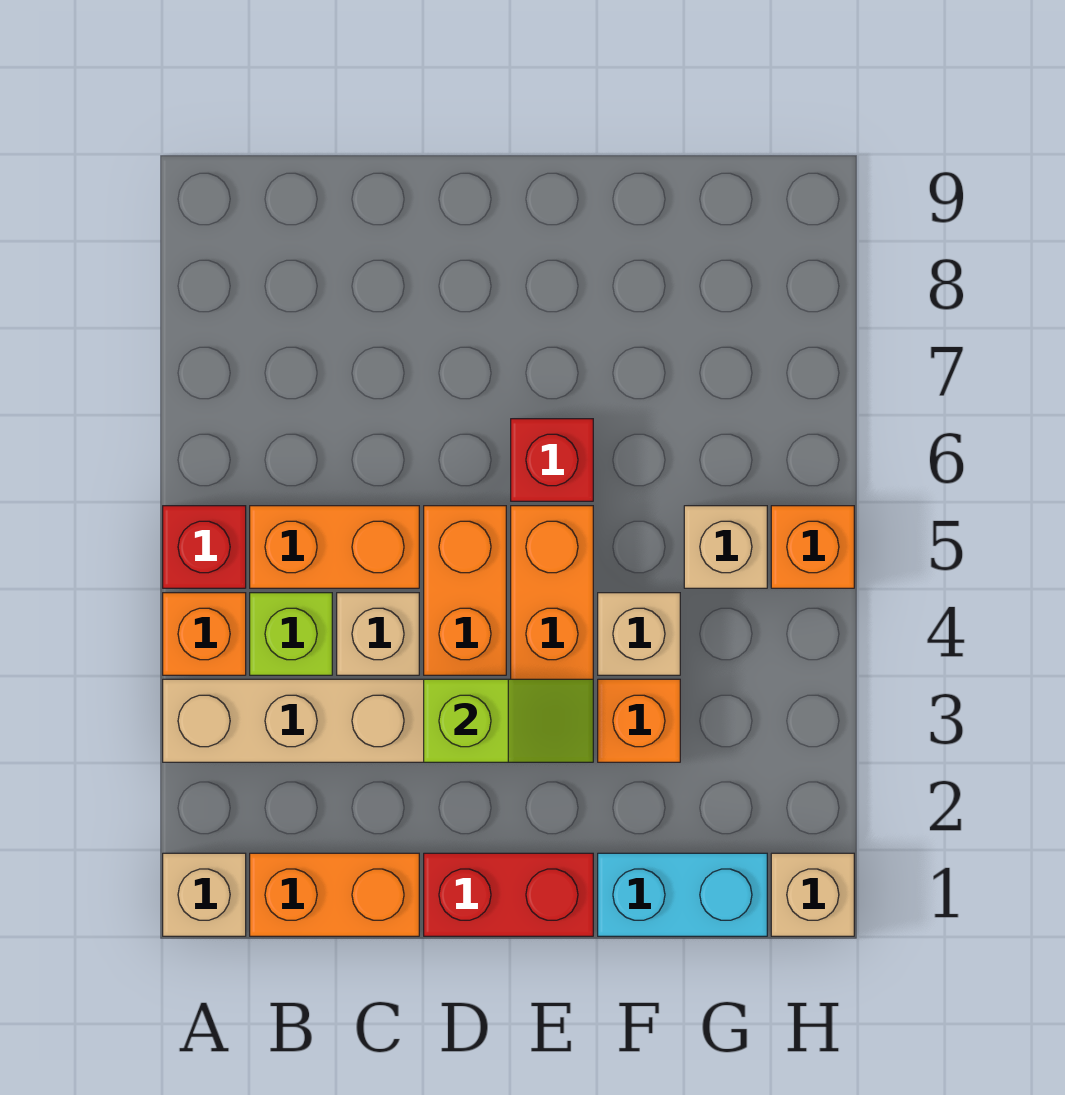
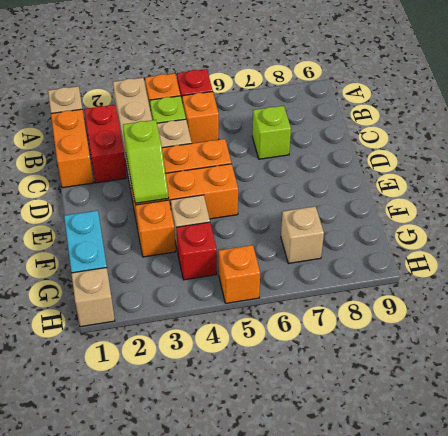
orange 1x2 brick [250,506,419,588] -> orange 1x1 brick [182,92,219,143]
none -> lime 1x1 brick [252,106,291,159]
red 1x2 brick [424,853,593,936] -> red 1x2 brick moved to [84,105,127,183]
red 1x1 brick [511,419,593,501] -> red 1x1 brick moved to [176,222,217,280]
tan 1x1 brick [684,506,767,588] -> tan 1x1 brick moved to [281,206,324,263]

